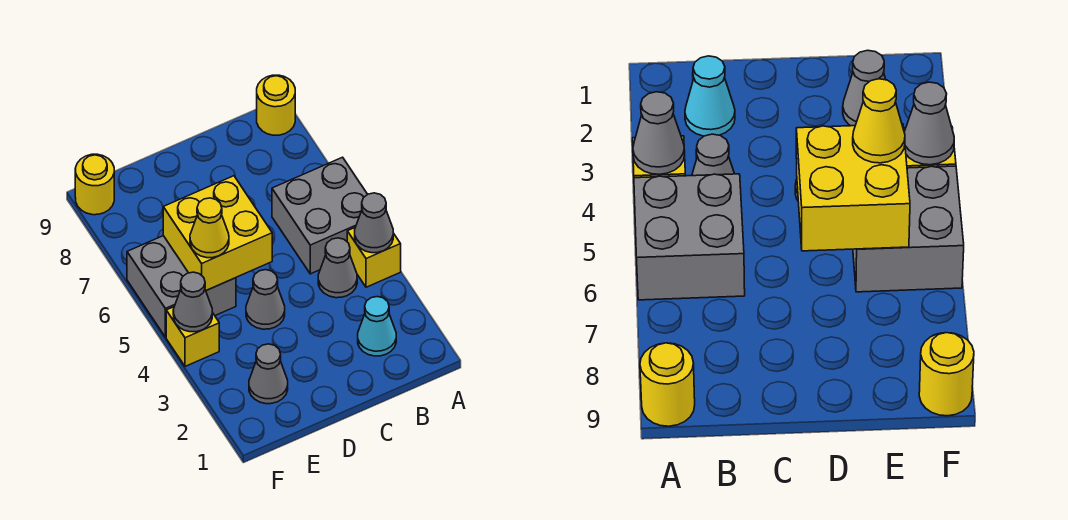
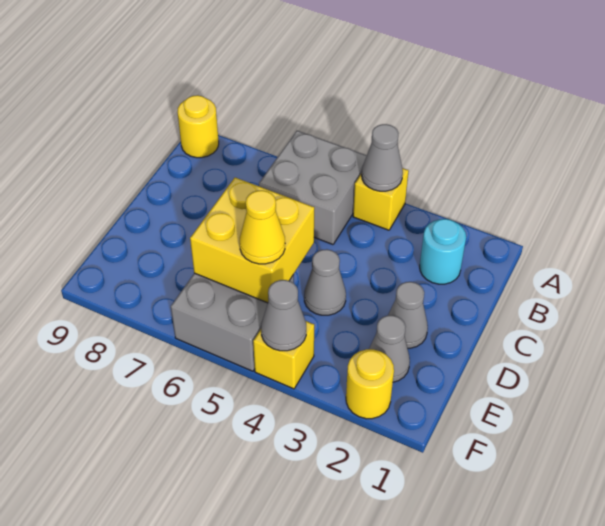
cyan 1x1 cone [358,297,396,356] -> cyan 1x1 round brick [420,219,466,284]
grey 1x1 cone [318,238,357,298] -> grey 1x1 cone moved to [388,282,428,348]
yellow 1x1 round brick [75,154,114,215] -> yellow 1x1 round brick moved to [346,349,394,419]

